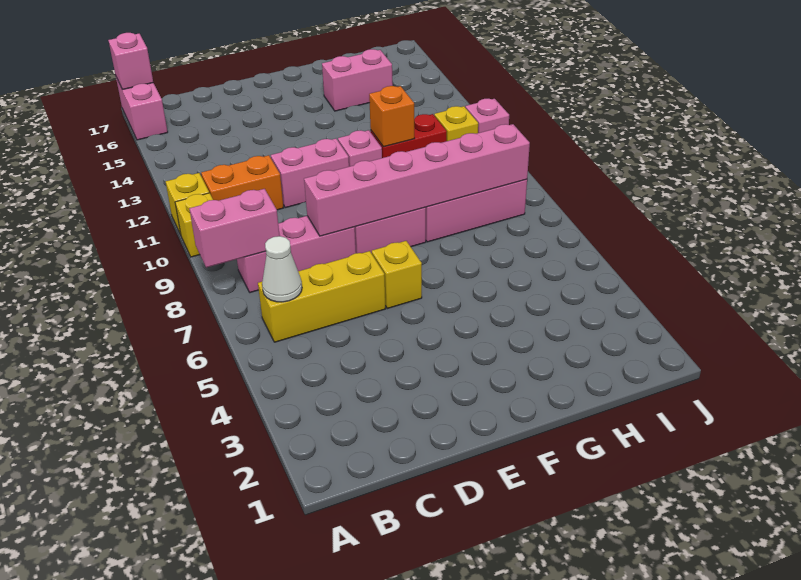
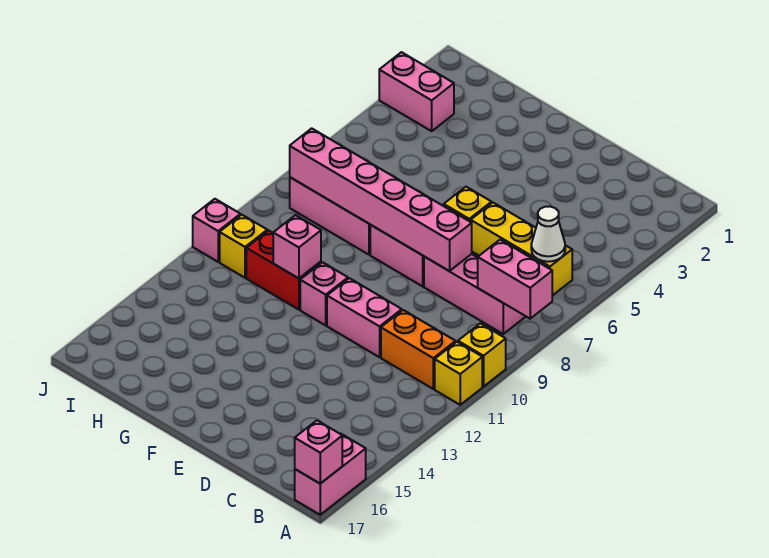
orange 1x1 brick [369,86,414,147] -> pink 1x1 brick [273,215,321,278]
pink 1x2 brick [322,49,393,111] -> pink 1x2 brick moved to [379,52,454,131]

